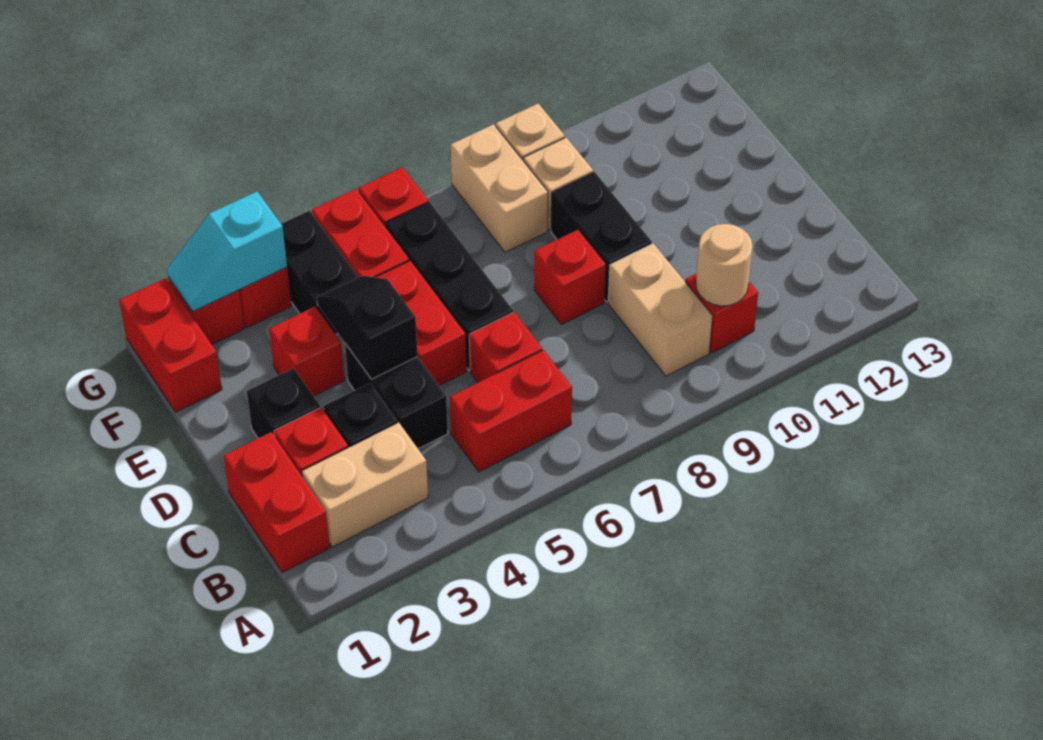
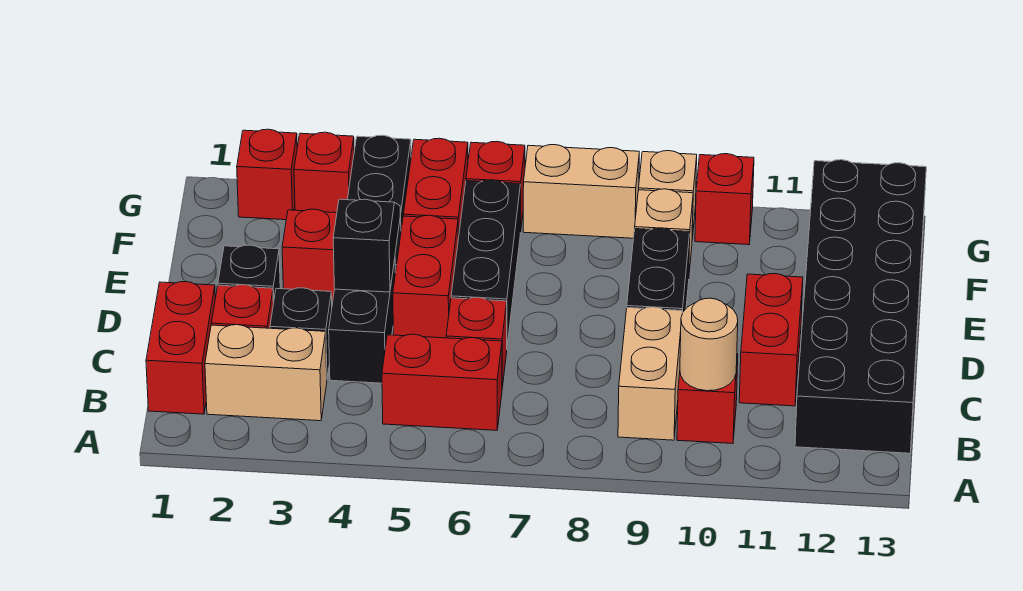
none -> black 2x6 brick [795,160,926,453]
red 1x1 brick [534,230,606,325] -> red 1x1 brick moved to [695,154,754,245]
red 1x2 brick [119,278,222,412] -> red 1x2 brick moved to [739,273,803,406]
tan 1x2 brick [451,124,548,252] -> tan 1x2 brick turned to [523,145,639,238]
cyan 1x2 slope [167,192,287,312] -> none

